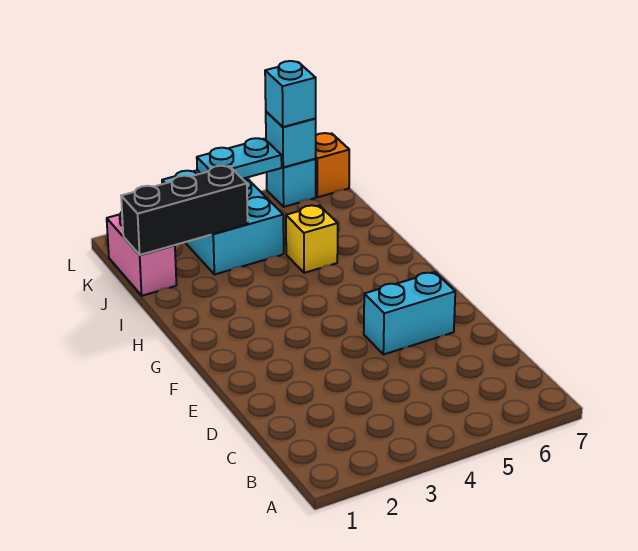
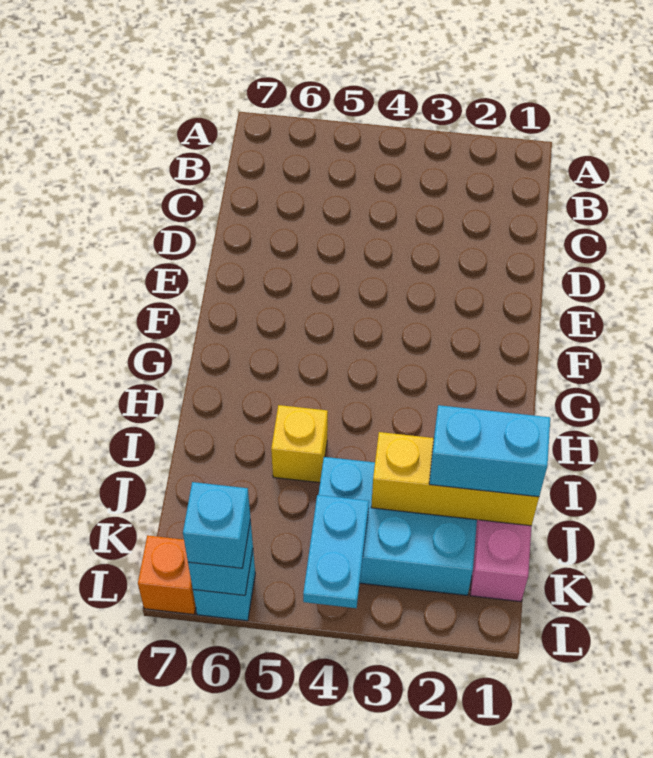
cyan 1x2 brick [364,272,455,355] -> cyan 1x2 brick moved to [429,405,550,497]
black 1x3 brick [121,166,248,255] -> yellow 1x3 brick [371,432,539,526]
cyan 2x3 brick [162,170,284,275] -> cyan 2x3 brick turned to [319,457,477,595]
cyan 1x2 plate [197,138,282,179] -> cyan 1x2 plate turned to [303,495,369,608]

